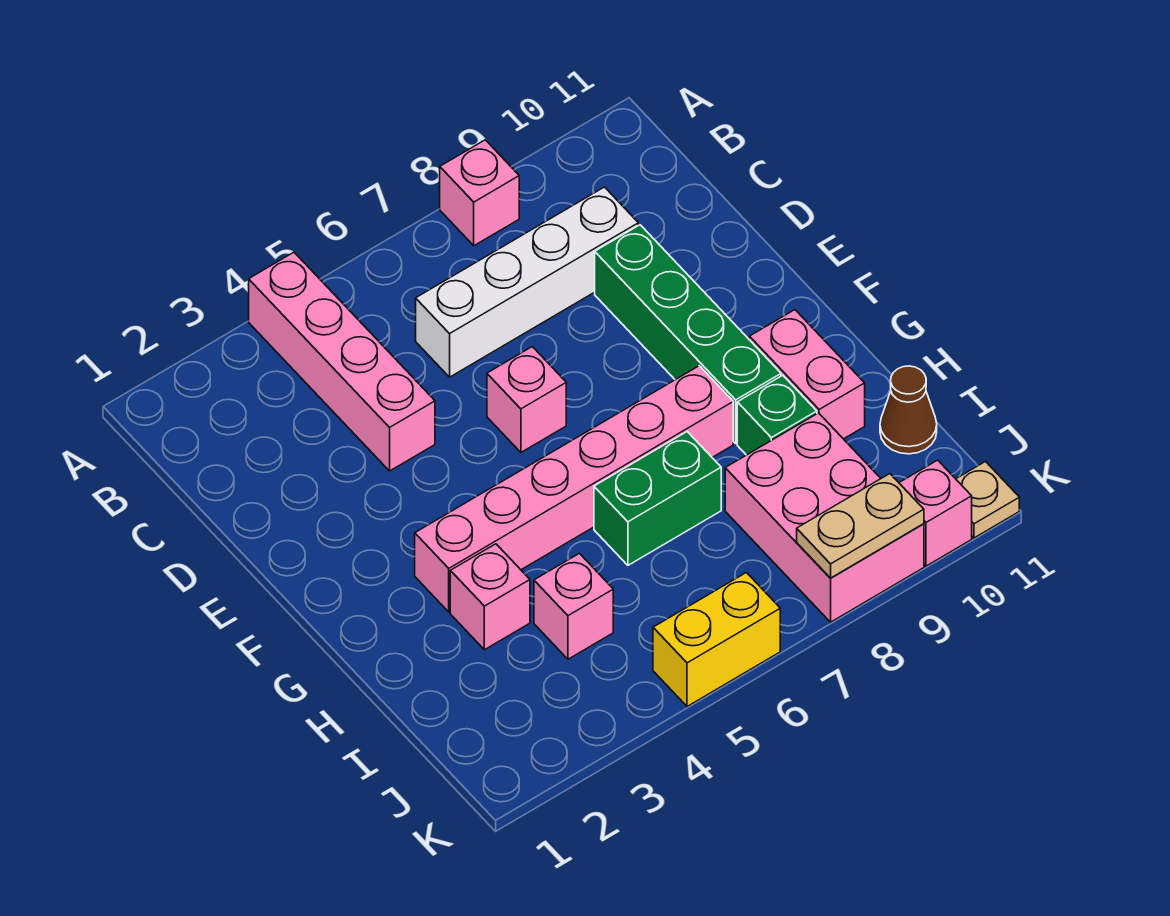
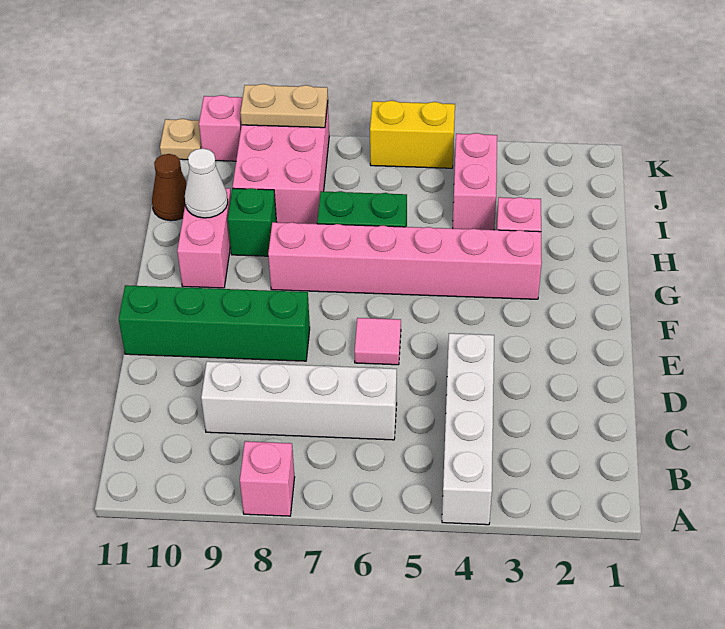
pink 1x4 brick [249,252,435,471] -> white 1x4 brick [442,333,494,525]
green 1x4 brick [595,225,781,443] -> green 1x4 brick turned to [119,285,310,361]
pink 1x1 brick [487,347,566,452] -> pink 1x1 tile [355,318,401,365]
none -> white 1x1 cone [185,148,228,218]
pink 1x1 brick [534,553,613,659] -> pink 1x2 brick [453,133,497,230]

